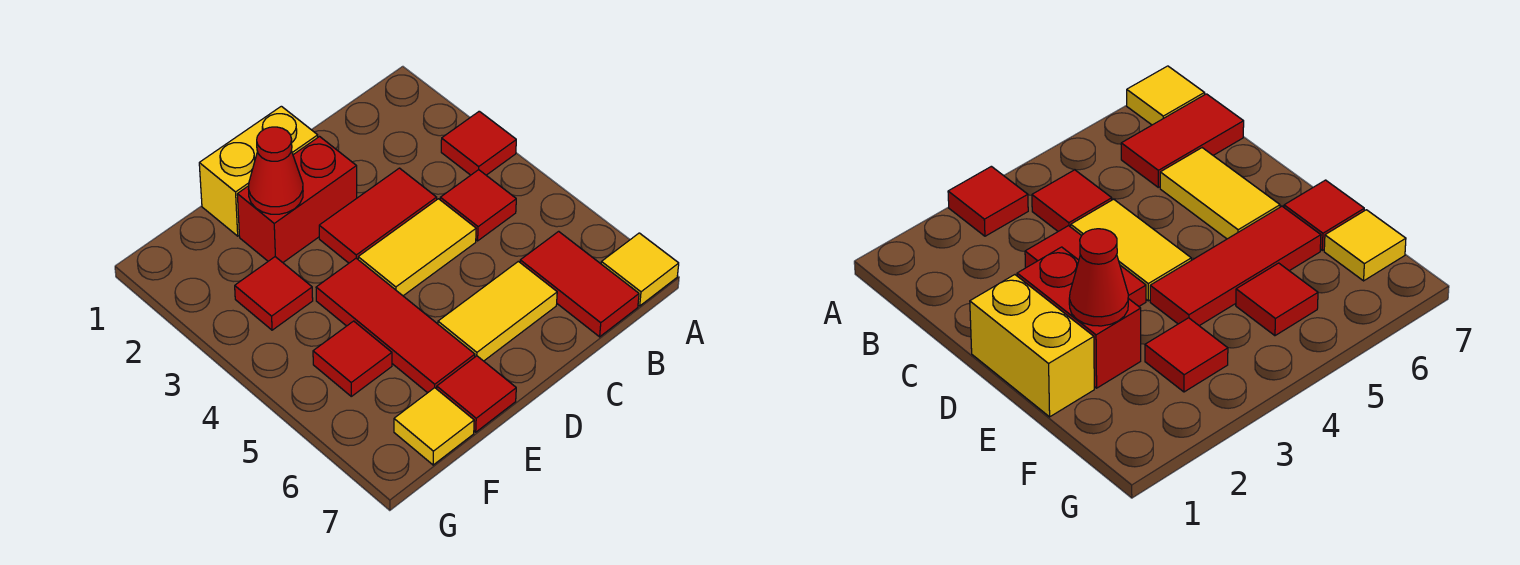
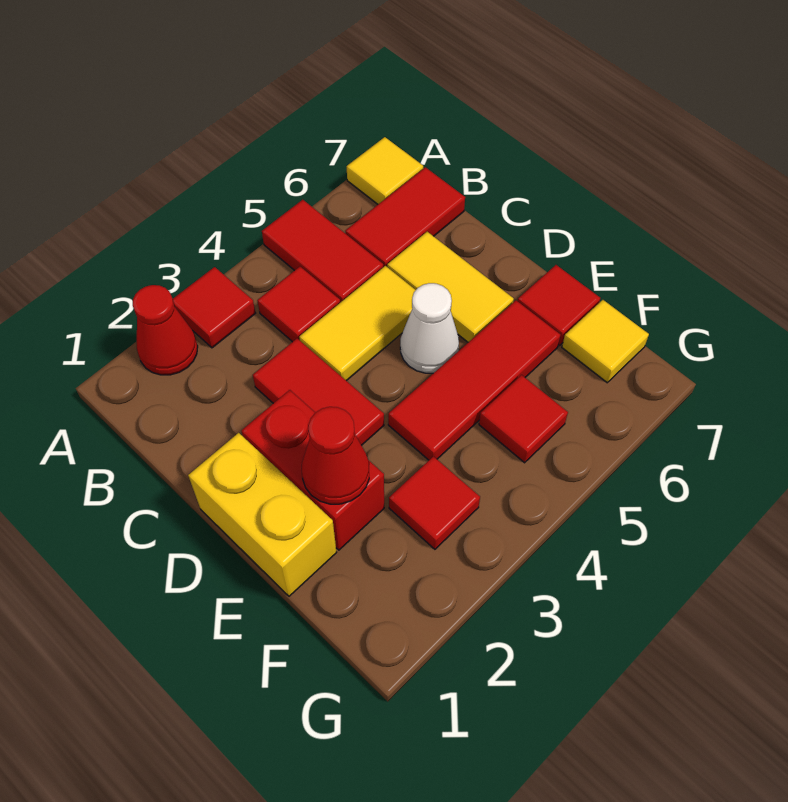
none -> red 1x1 cone [133,285,198,375]
none -> red 1x2 tile [262,200,383,302]
yellow 1x2 tile [358,199,476,296] -> yellow 1x2 tile turned to [299,266,416,381]
none -> white 1x1 cone [400,283,459,373]

